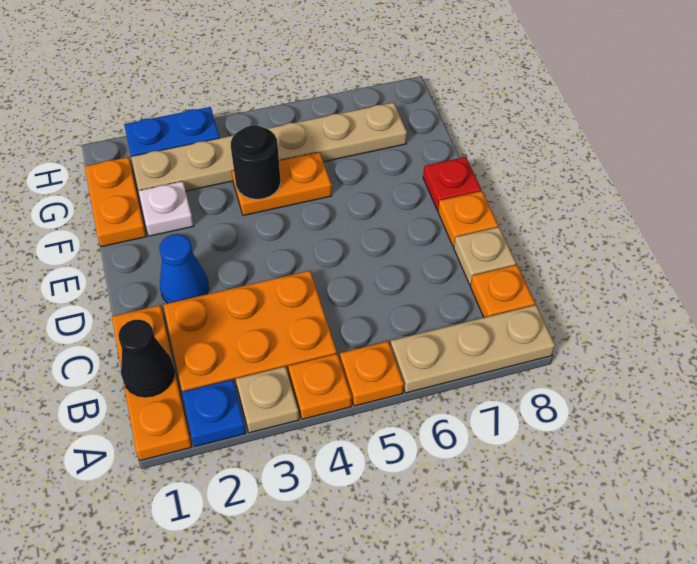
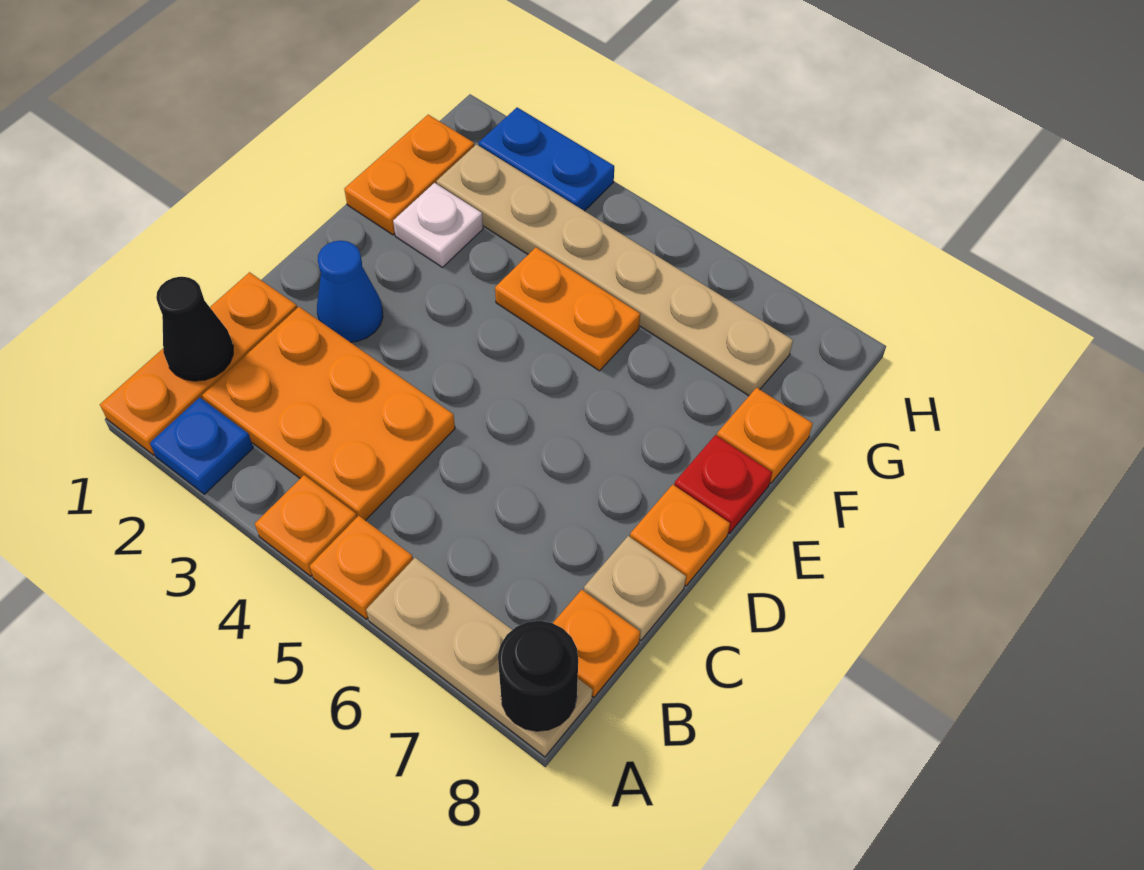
tan 1x1 plate [236,366,299,433] -> none
black 1x1 round brick [231,125,281,199] -> black 1x1 round brick moved to [498,621,578,731]
none -> orange 1x1 plate [717,388,813,484]

